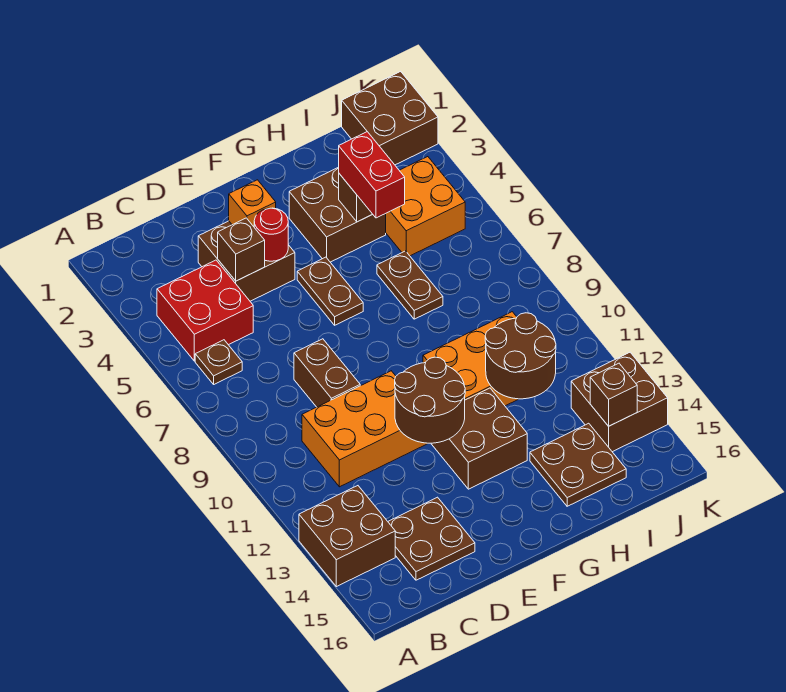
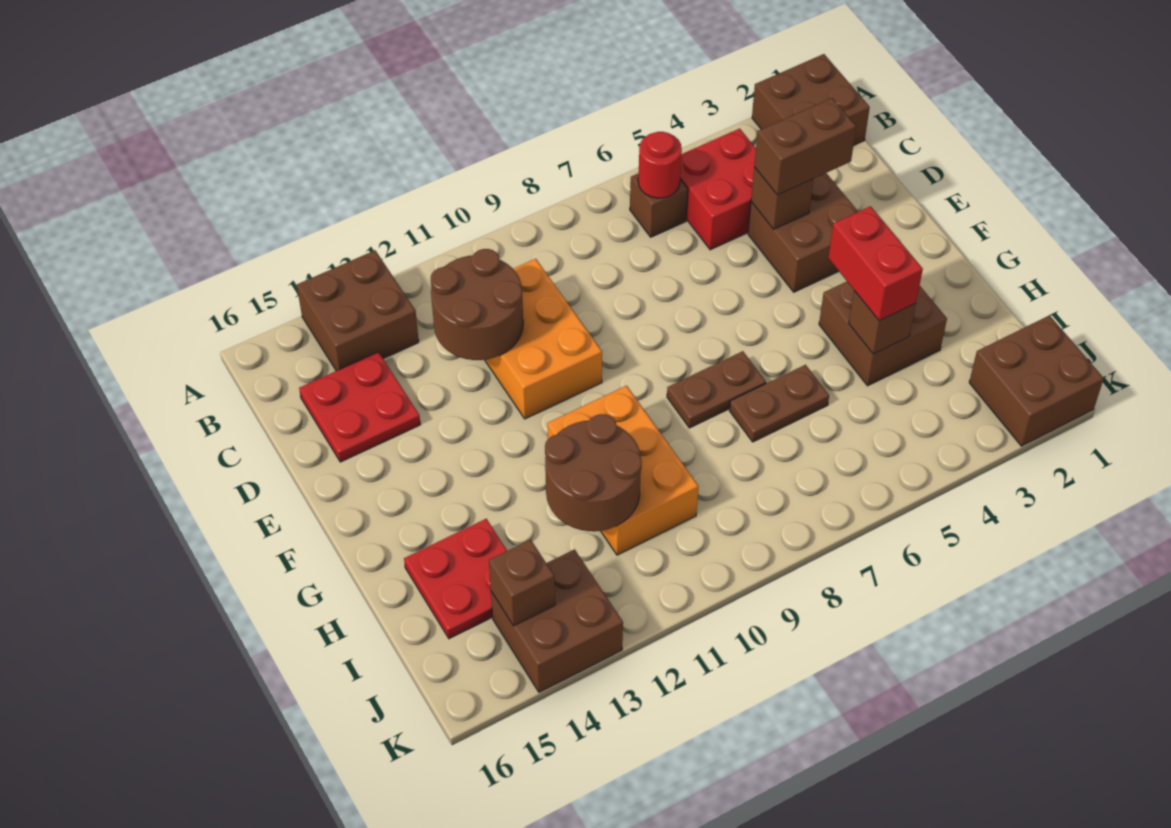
brown 1x1 plate [195,340,242,384] -> brown 1x1 brick [630,173,688,237]
brown 2x2 plate [388,497,475,580] -> red 2x2 plate [299,352,420,462]
brown 1x2 brick [294,339,360,407] -> brown 1x2 brick moved to [754,98,856,195]
orange 1x1 brick [229,180,276,227] -> none
red 1x1 round brick [254,208,288,261] -> red 1x1 round brick moved to [638,132,682,198]
brown 2x2 round brick [395,357,465,443] -> brown 2x2 round brick moved to [431,249,523,360]
brown 1x2 plate [297,257,363,325] -> brown 1x2 plate moved to [667,351,766,428]
brown 2x2 brick [431,388,527,489] -> brown 2x2 brick moved to [752,54,870,146]
red 1x2 brick [339,132,405,218] -> red 1x2 brick turned to [829,206,923,321]
brown 2x2 plate [530,423,626,506] -> red 2x2 plate [404,519,507,639]
orange 2x2 brick [386,157,465,256] -> none

